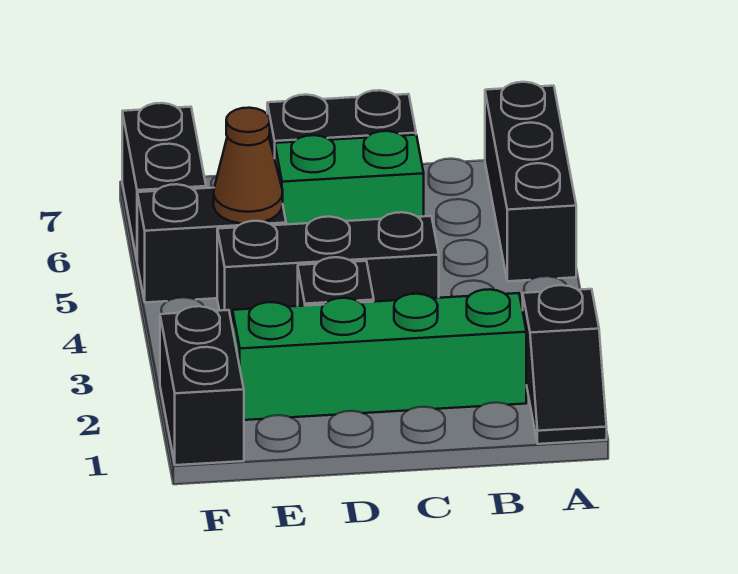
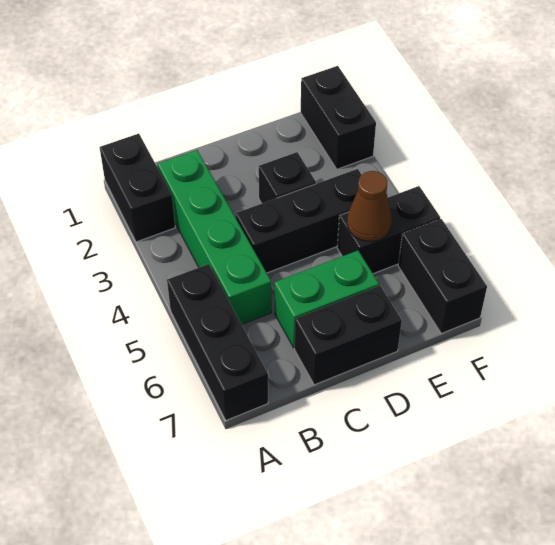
black 1x2 slope [523,285,607,444] -> black 1x2 brick [100,134,175,242]
green 1x4 brick [233,289,526,420] -> green 1x4 brick turned to [158,150,272,324]

